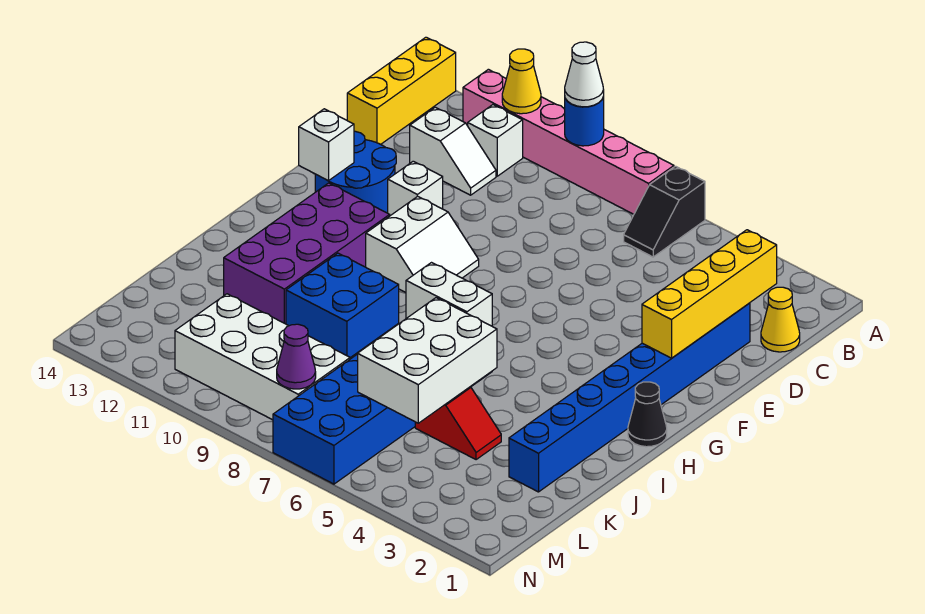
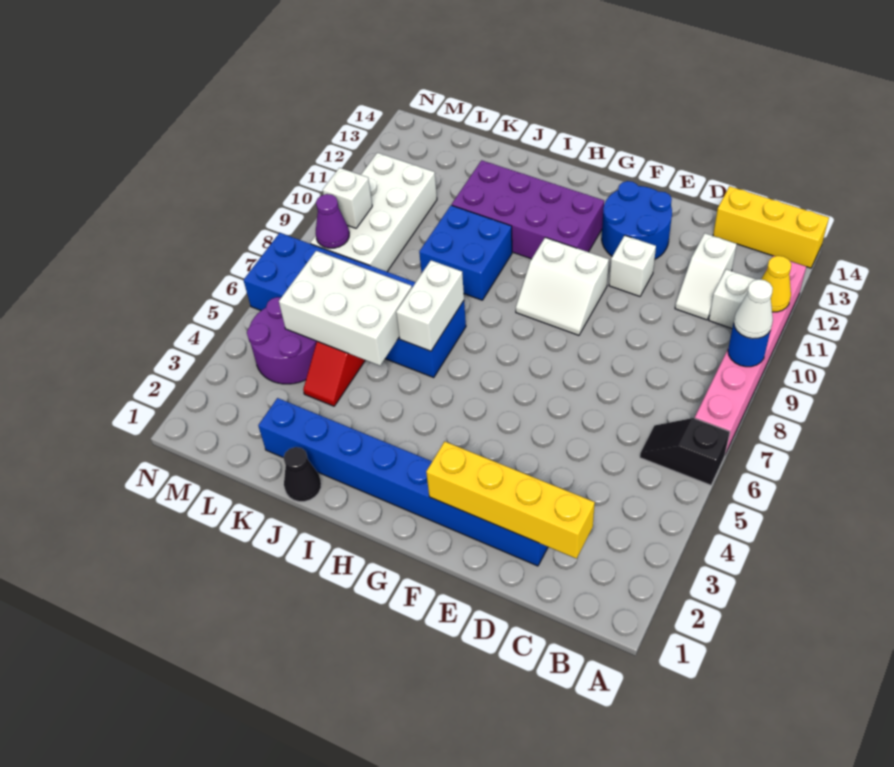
yellow 1x1 cone [761,287,800,352] -> none
white 1x1 brick [299,109,354,181] -> white 1x1 brick moved to [323,168,372,228]
black 1x1 cone [628,382,667,447] -> black 1x1 cone moved to [283,447,321,502]
none -> purple 2x2 round brick [247,297,317,384]

